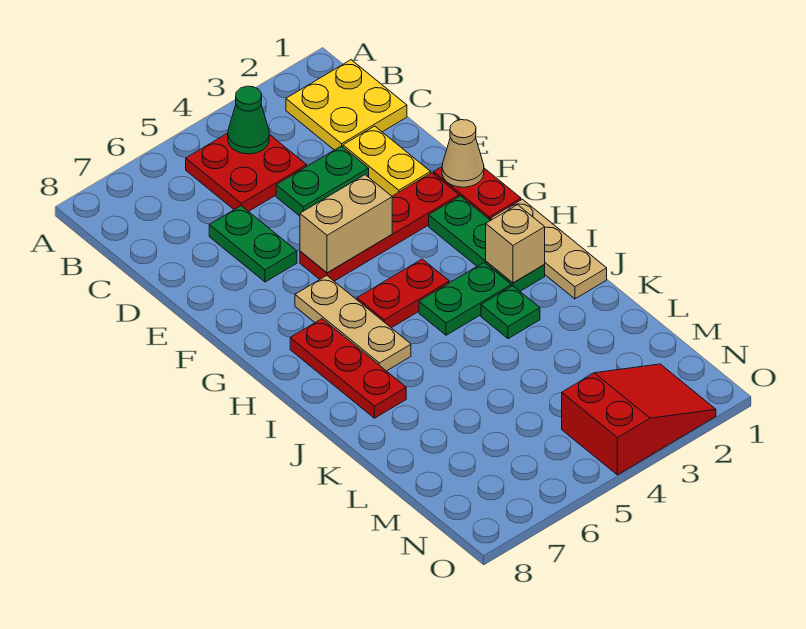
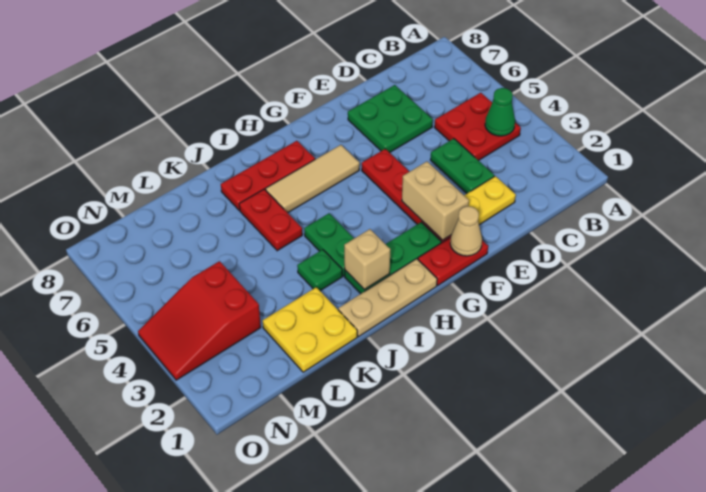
yellow 2x2 plate [286,60,407,150] -> yellow 2x2 plate moved to [263,287,357,372]
green 1x2 plate [209,206,297,282] -> green 2x2 plate [348,85,433,153]
tan 1x2 brick [300,175,392,273] -> tan 1x2 brick moved to [402,162,469,240]
tan 1x3 plate [295,276,411,371] -> tan 1x3 tile [266,145,360,213]
red 1x2 plate [357,259,449,328] -> red 1x2 plate moved to [239,189,302,251]
red 2x3 slope [562,364,716,475] -> red 2x3 slope turned to [138,261,261,380]

